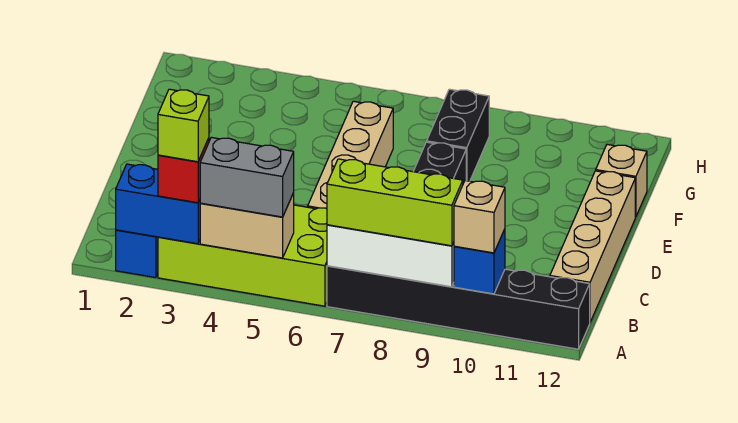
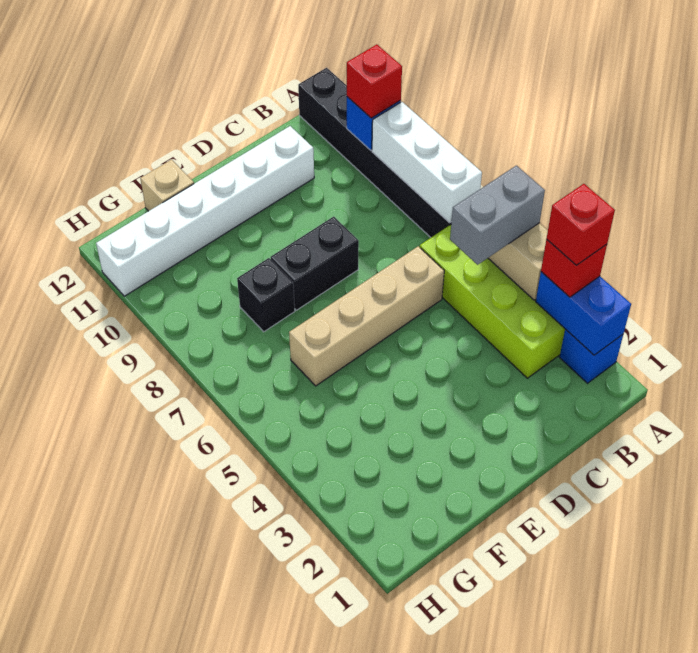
lime 1x1 brick [158,89,209,162] -> red 1x1 brick [546,184,615,265]
grey 1x2 brick [200,137,294,217] -> grey 1x2 brick turned to [450,165,545,265]
lime 1x3 brick [327,159,463,246] -> none
tan 1x1 brick [454,181,505,253] -> red 1x1 brick [347,44,402,118]
tan 1x4 brick [550,171,635,322] -> none
none -> white 1x6 brick [96,126,314,296]
black 1x2 brick [427,89,489,181] -> black 1x1 brick [237,258,295,332]

